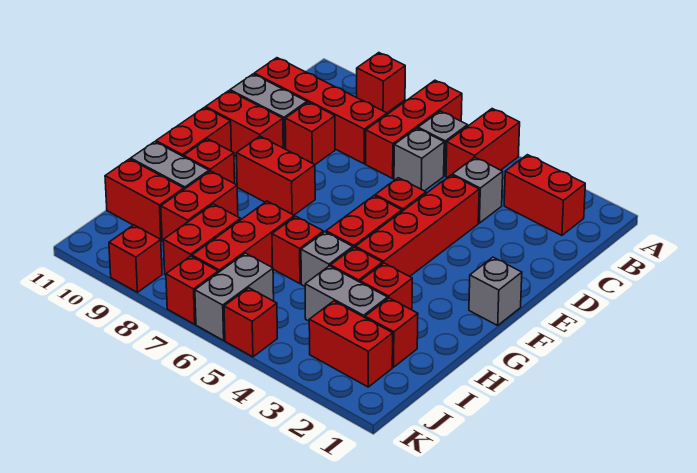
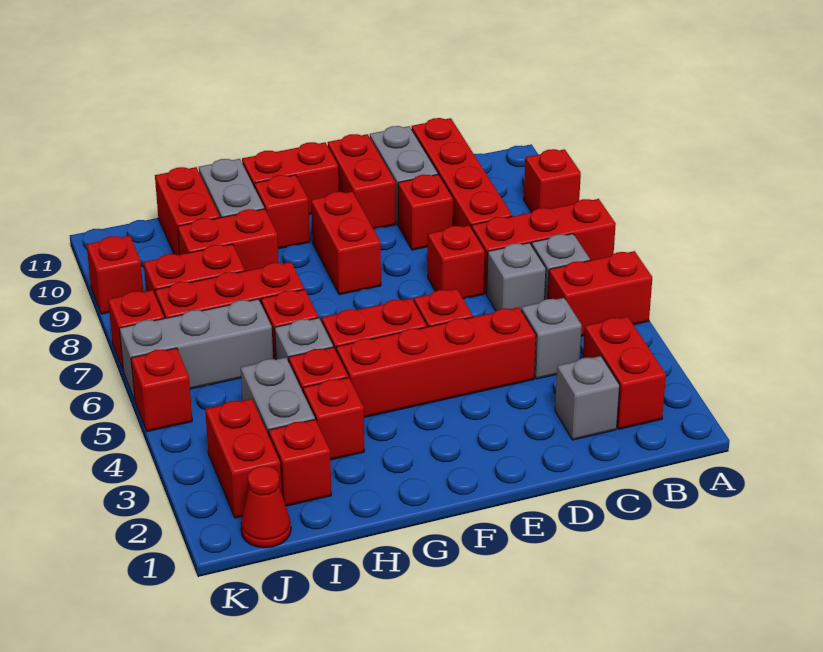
none -> red 1x1 brick [428,225,485,299]
grey 1x1 brick [469,257,522,325] -> grey 1x1 brick moved to [555,356,620,440]
none -> red 1x1 cone [241,466,291,548]
grey 1x2 brick [195,253,274,340] -> grey 1x3 brick [119,299,273,400]

